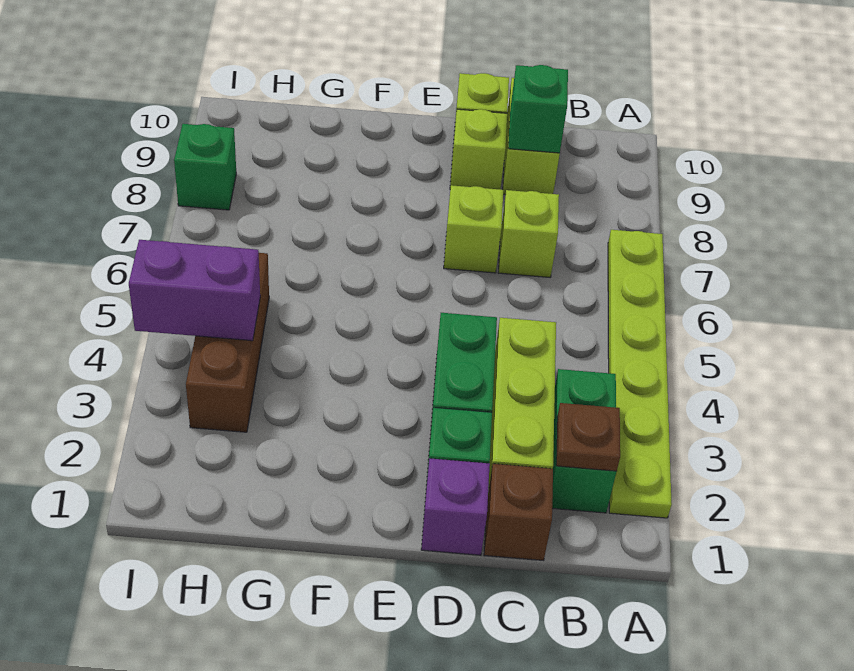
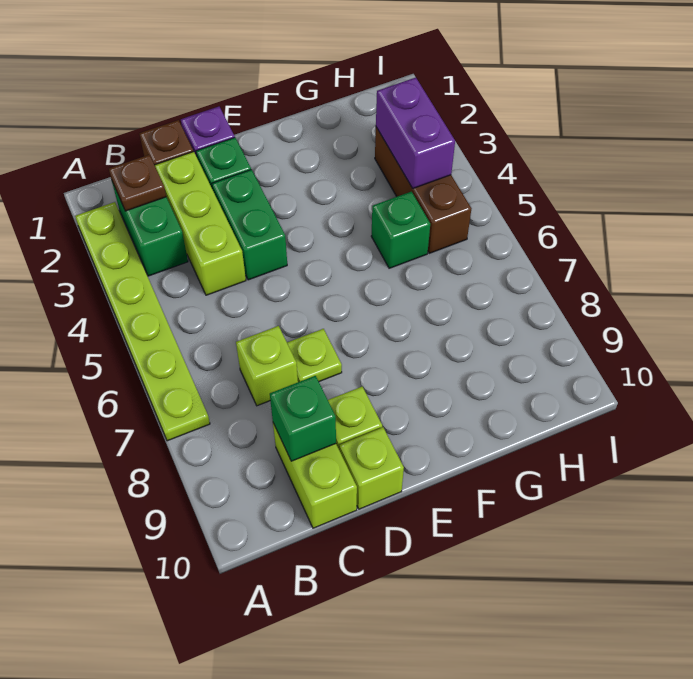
lime 1x1 brick [444,185,503,273] -> lime 1x1 plate [287,329,342,382]
purple 1x2 brick [129,240,260,341] -> purple 1x2 brick turned to [376,78,455,188]
green 1x1 brick [174,124,236,210] -> green 1x1 brick moved to [371,192,430,268]

